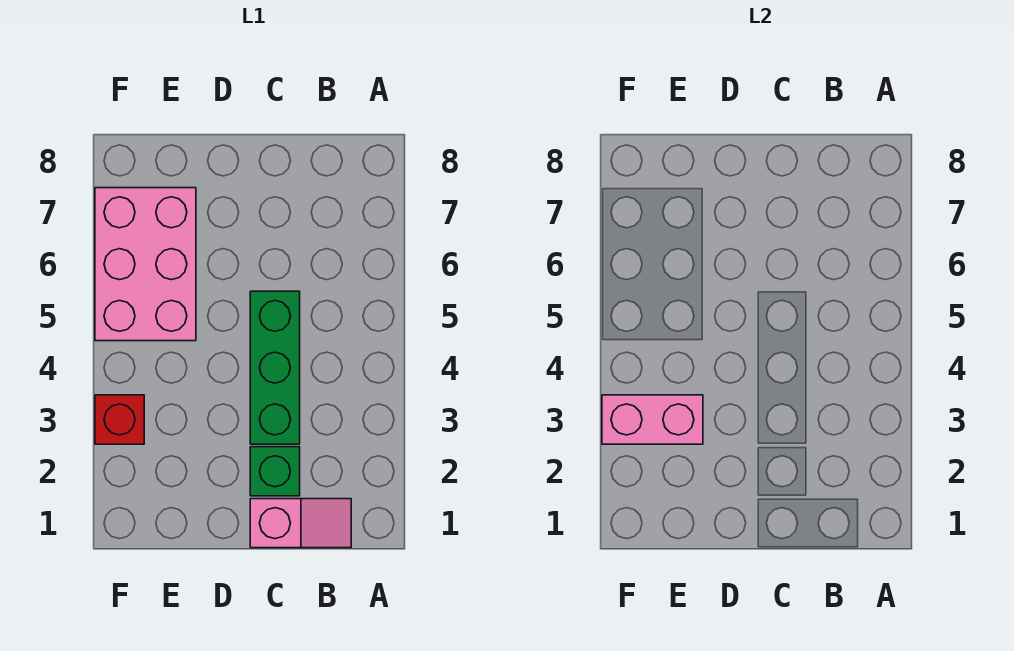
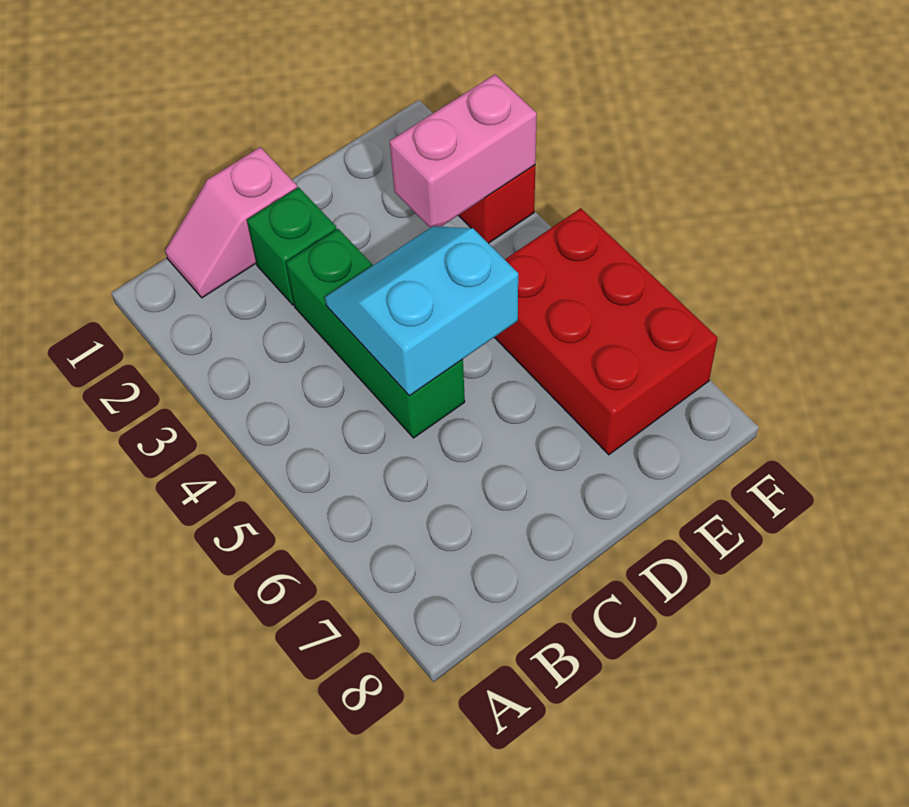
none -> cyan 2x2 slope [325,226,518,396]
pink 2x3 brick [95,188,196,341] -> red 2x3 brick [494,208,718,455]

